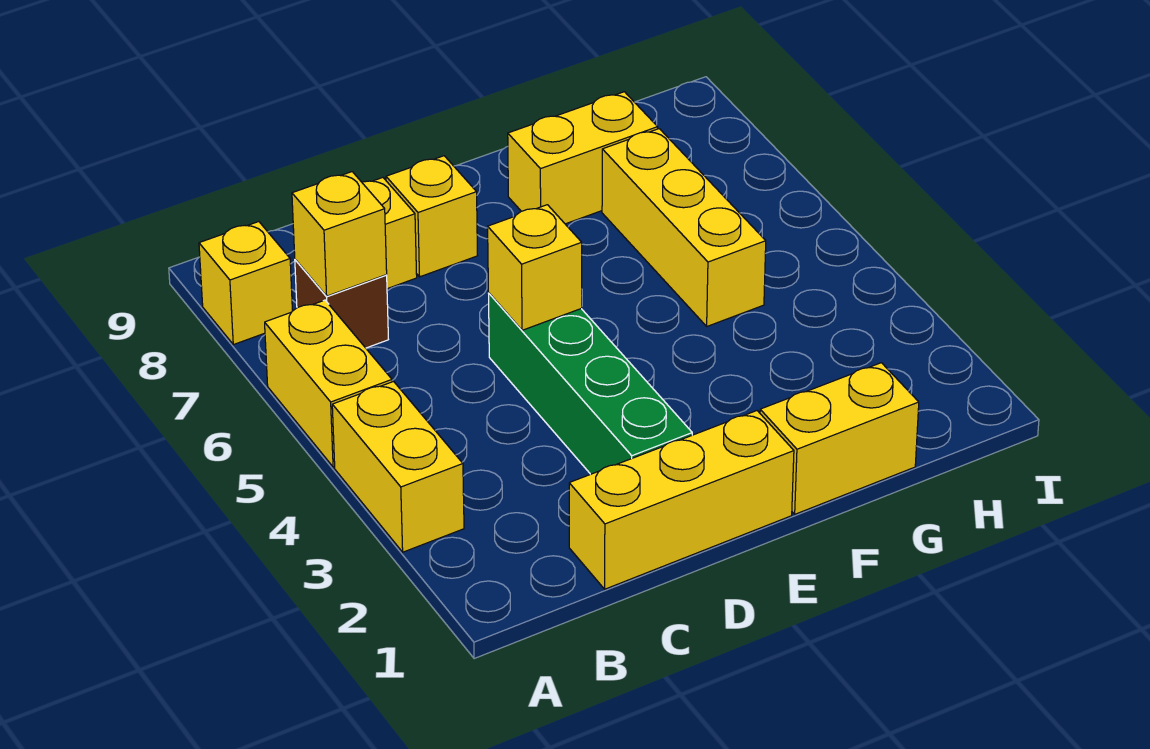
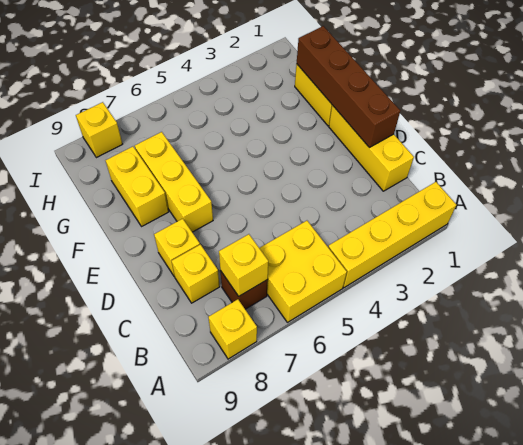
yellow 1x2 brick [332,382,464,552] -> yellow 1x4 brick [328,182,456,288]
yellow 1x2 brick [265,300,392,467] -> yellow 2x2 brick [260,221,347,322]
none -> brown 1x4 brick [297,26,401,148]
green 1x4 brick [489,293,692,474] -> none
yellow 1x1 brick [488,205,582,330] -> yellow 1x1 brick moved to [76,102,122,158]
yellow 1x3 brick [602,129,766,326] -> yellow 1x3 brick turned to [135,132,213,232]

